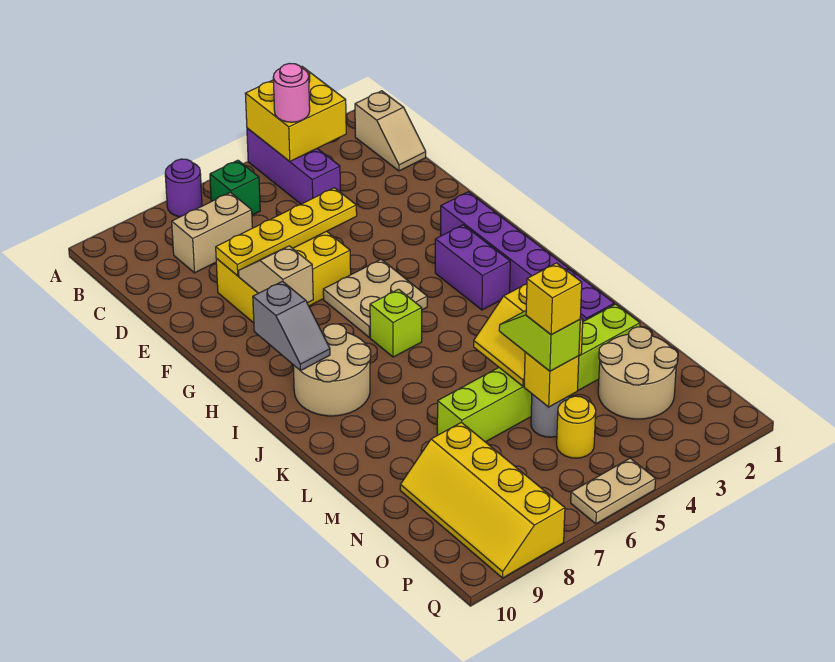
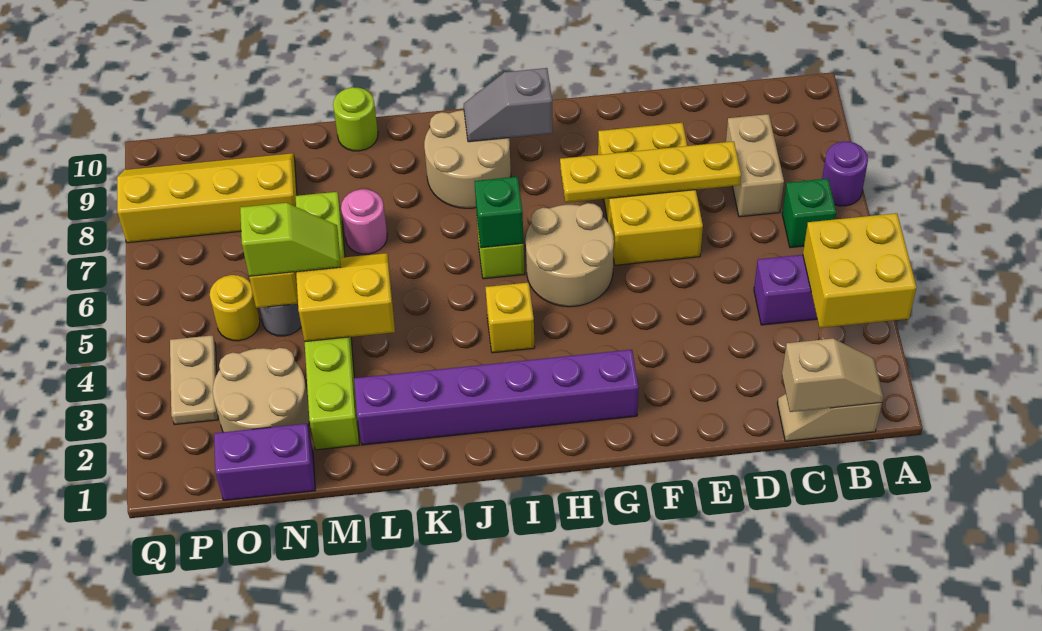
pink 1x1 round brick [273,64,310,122] -> pink 1x1 round brick moved to [341,189,387,254]
yellow 1x4 plate [216,188,357,276] -> yellow 1x4 plate turned to [560,141,741,203]
tan 1x2 slope [239,246,313,303] -> tan 1x2 slope moved to [782,338,883,412]
tan 2x2 plate [323,260,427,337] -> tan 2x2 round brick [526,203,614,307]
purple 1x2 brick [435,225,510,310] -> purple 1x2 brick moved to [214,424,315,500]
none -> green 1x1 brick [474,177,524,248]
none -> lime 1x1 round brick [333,87,378,151]
yellow 1x1 brick [526,263,582,335] -> yellow 1x1 brick moved to [485,282,535,353]
tan 1x2 plate [571,458,656,524] -> tan 1x2 plate moved to [170,335,218,425]

